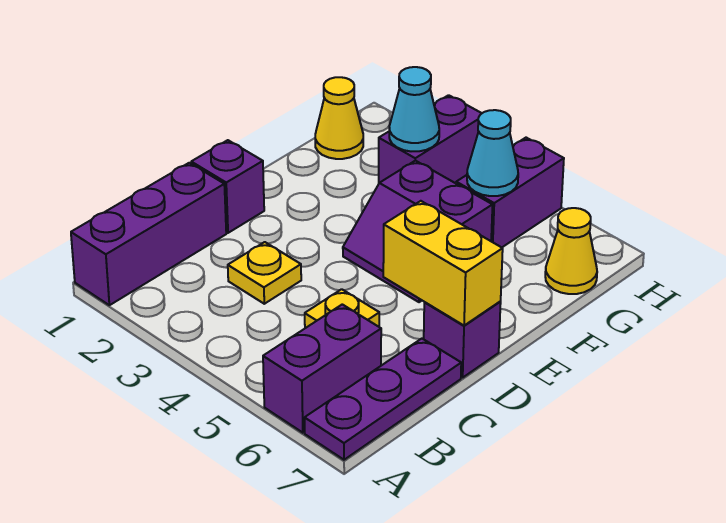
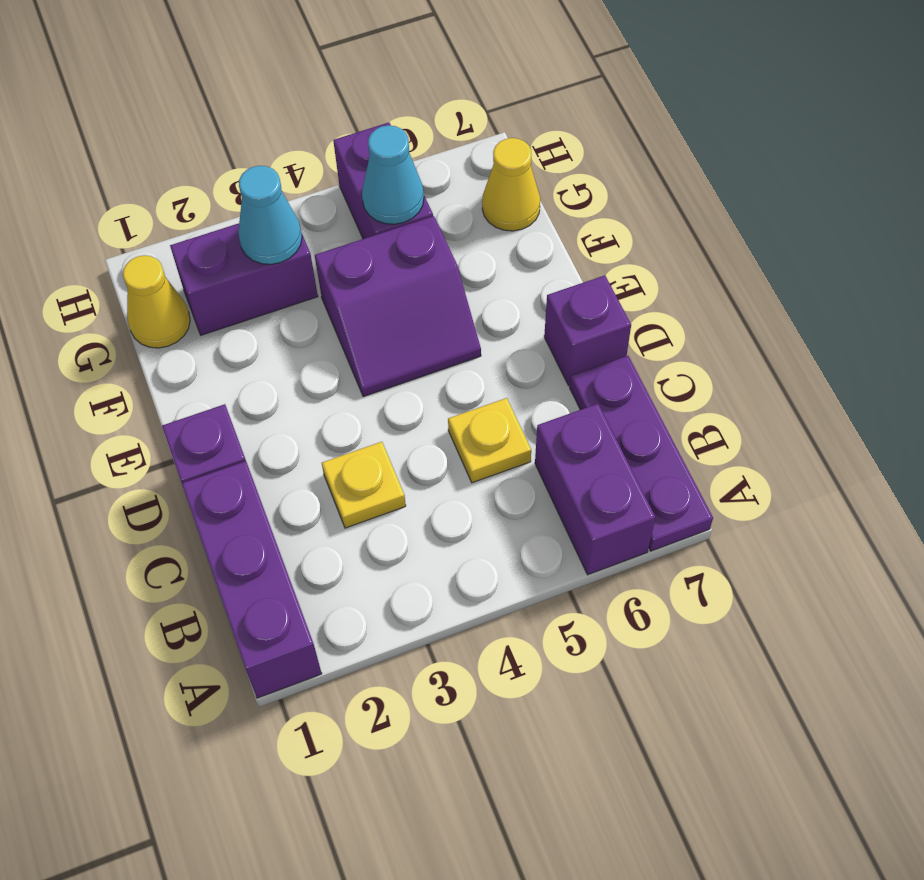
yellow 1x2 brick [383,201,503,326] -> none
purple 1x2 brick [379,95,482,183] -> purple 1x2 brick turned to [170,223,318,335]

